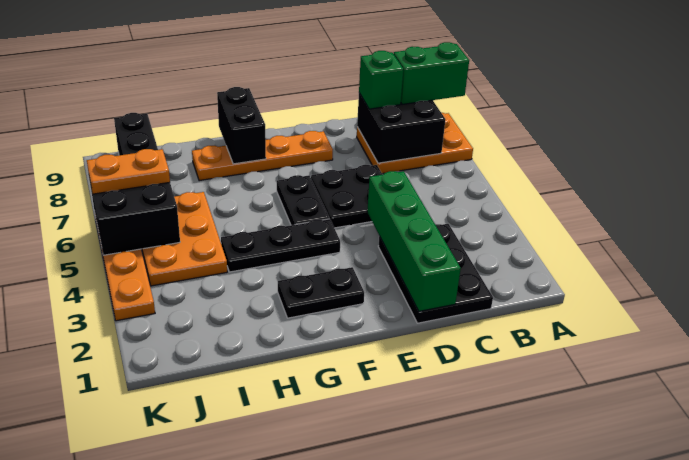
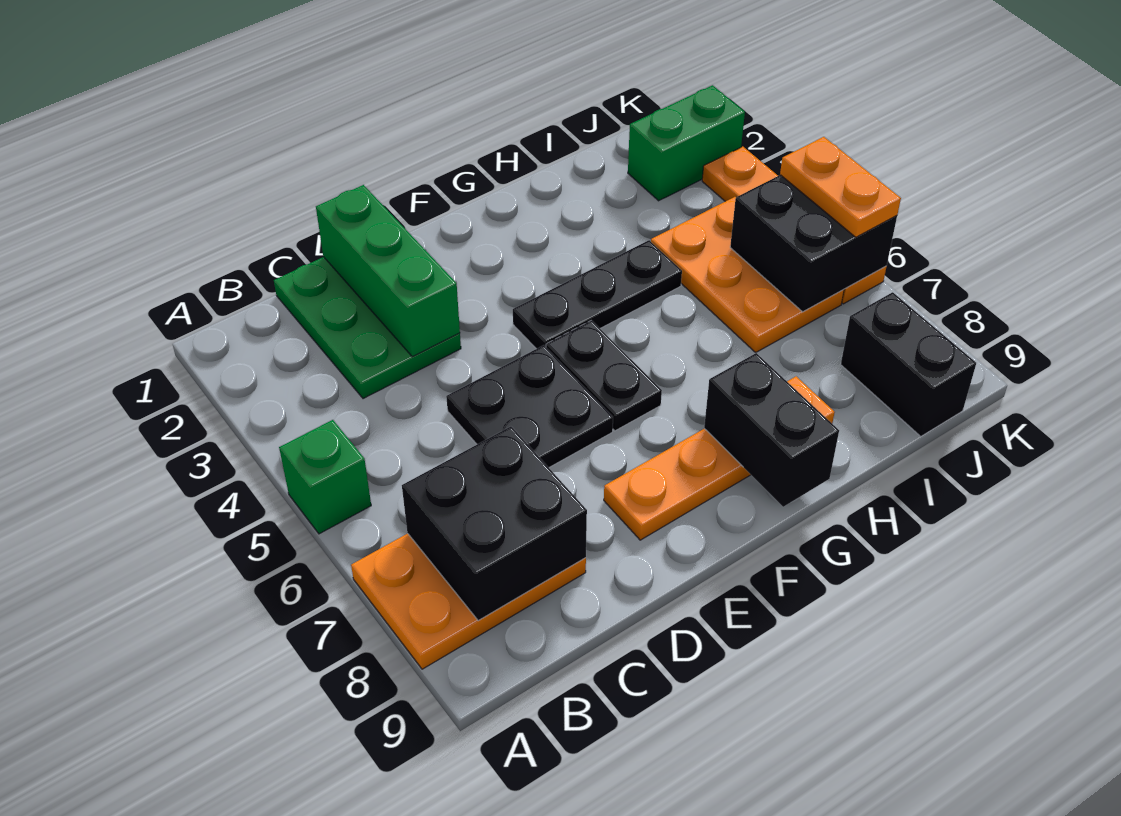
green 1x2 brick [394,42,469,104] -> green 1x2 brick moved to [628,85,745,201]
black 2x3 plate [378,224,493,323] -> green 2x3 plate [274,257,461,399]
green 1x1 brick [359,51,403,109] -> green 1x1 brick moved to [279,420,371,534]
green 1x4 brick [367,171,461,311] -> green 1x3 brick [316,185,460,357]
black 1x2 plate [278,267,364,318] -> none
orange 1x2 plate [87,149,170,194] -> orange 1x2 plate turned to [780,137,901,237]

